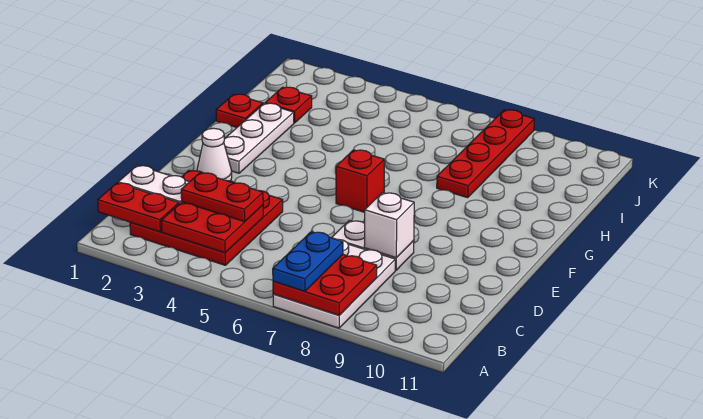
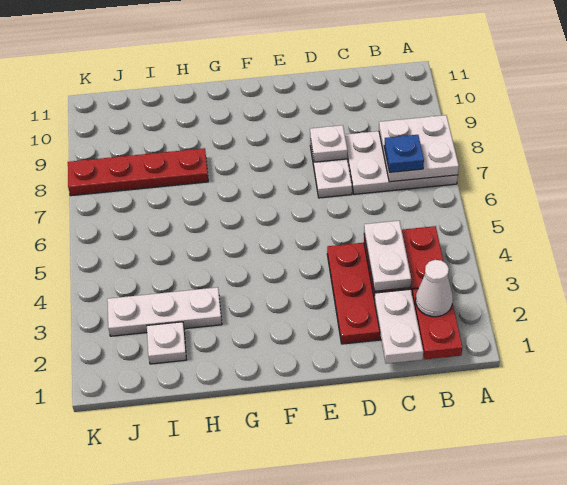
red 2x2 plate [273,255,377,315] -> white 2x2 plate [379,115,459,182]
blue 1x2 plate [273,232,343,291] -> blue 1x1 plate [384,135,424,172]
red 1x2 plate [181,173,263,222] -> white 1x2 plate [364,221,411,291]
white 1x1 brick [364,193,414,258] -> white 1x1 plate [310,125,347,162]
white 1x1 cone [197,128,232,181] -> white 1x1 cone moved to [416,260,453,317]
white 1x3 plate [224,103,294,173] -> white 1x3 plate moved to [107,287,222,336]
red 1x1 brick [336,150,384,212] -> none
red 1x1 plate [216,94,263,127] -> none
red 1x1 plate [265,87,312,123] -> white 1x1 plate [147,322,186,364]

